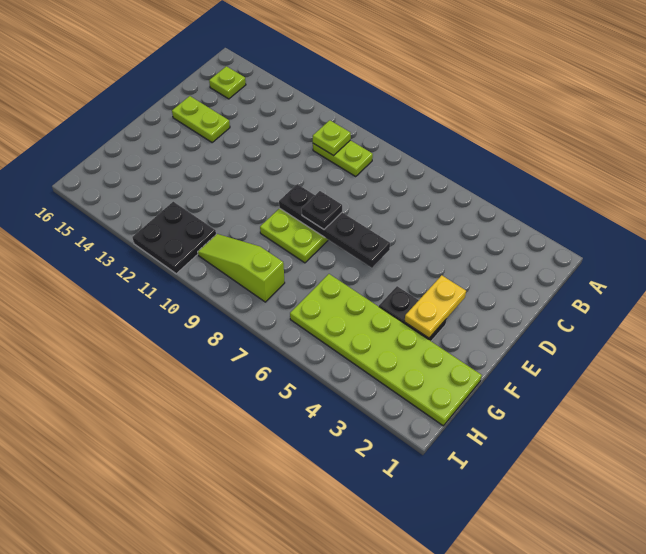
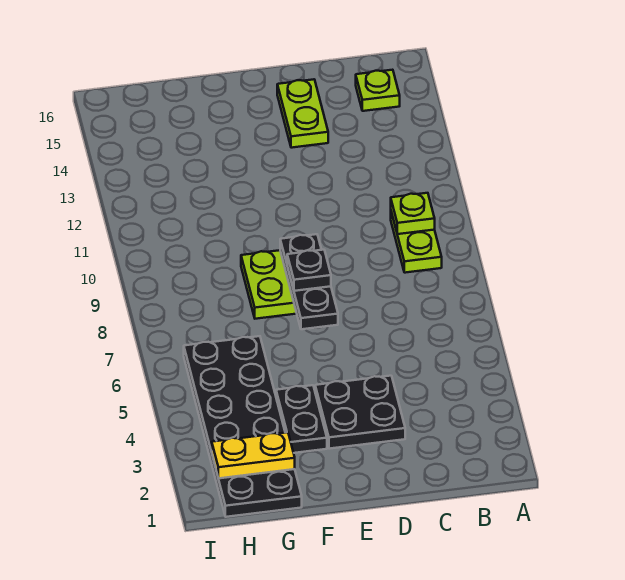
yellow 1x2 plate [404,275,466,338] -> yellow 1x2 plate moved to [212,432,295,478]
black 1x4 plate [279,184,390,268] -> black 1x3 plate [280,234,338,329]
lime 2x6 plate [290,274,482,426] -> black 2x6 plate [184,336,302,517]
lime 1x3 slope [198,234,285,302] -> none
black 2x2 plate [132,202,216,274] -> black 2x2 plate moved to [315,376,405,449]

